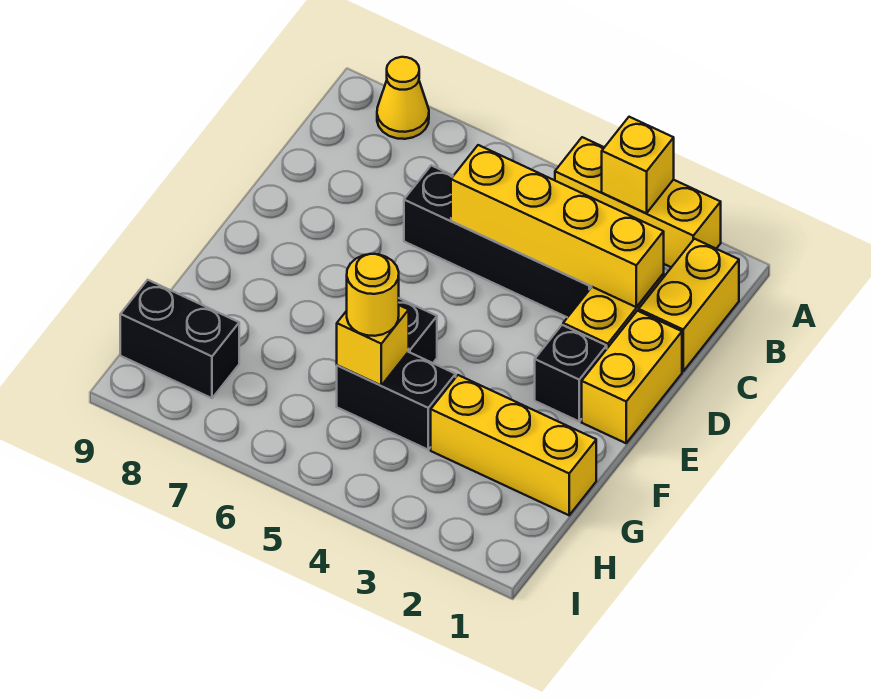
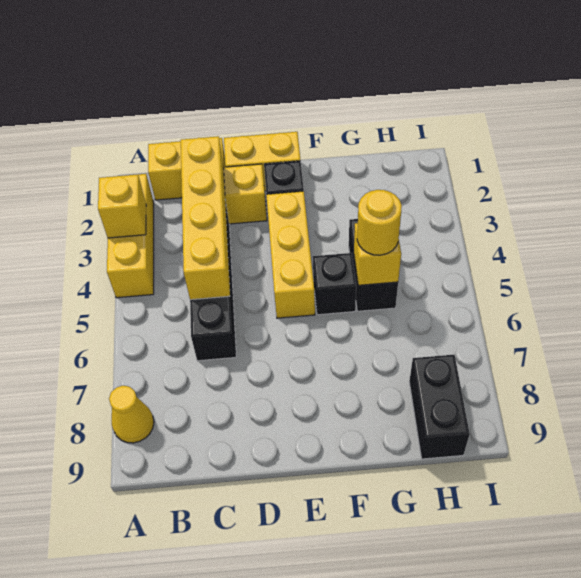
yellow 1x3 brick [431,375,596,515] -> yellow 1x3 brick moved to [266,191,315,318]

